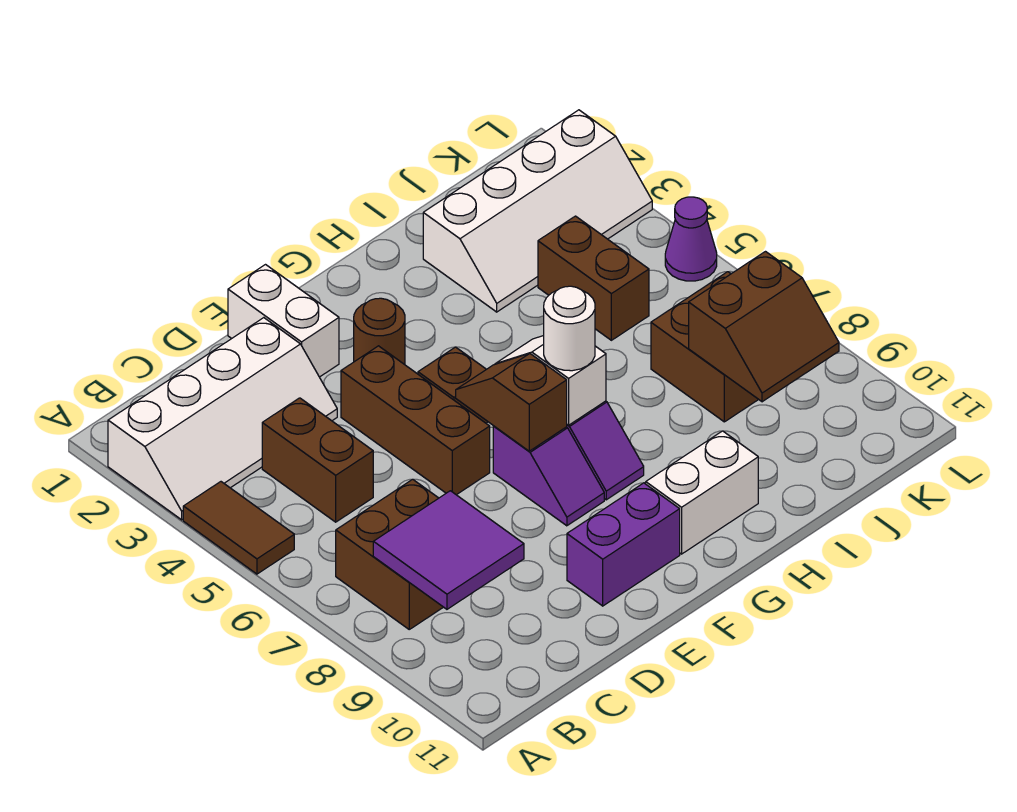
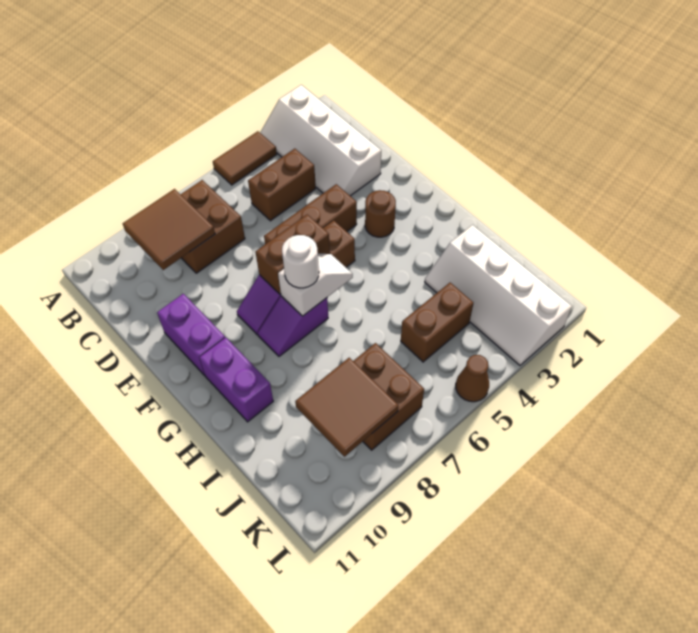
purple 2x2 tile [373,491,524,609] -> brown 2x2 tile [123,189,215,270]
white 1x2 brick [228,265,339,377] -> none
brown 1x2 slope [456,354,567,451] -> brown 1x2 brick [255,214,330,294]
white 1x2 brick [646,431,758,554] -> purple 1x2 brick [199,338,273,422]
brown 2x2 slope [689,252,839,402] -> brown 2x2 tile [295,358,399,457]
purple 1x1 cone [665,197,717,281] -> brown 1x1 cone [456,355,489,402]

